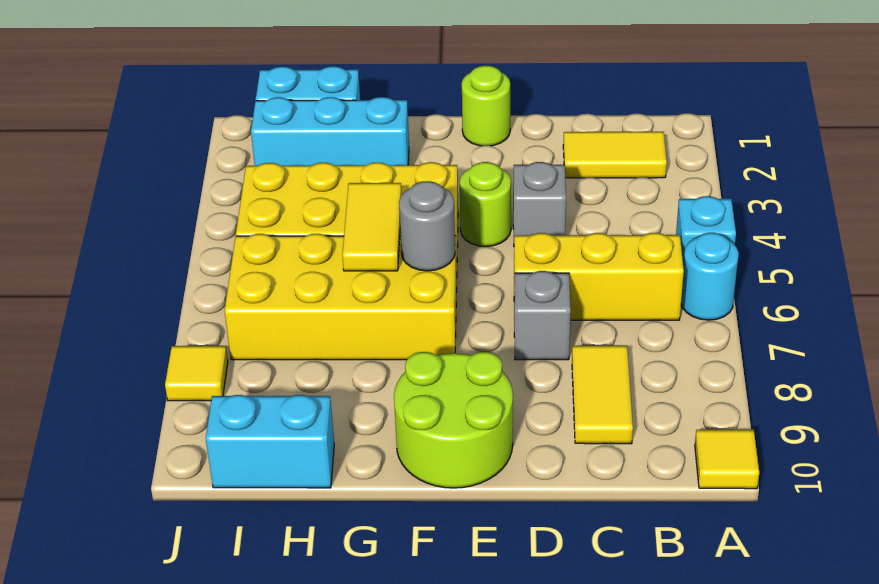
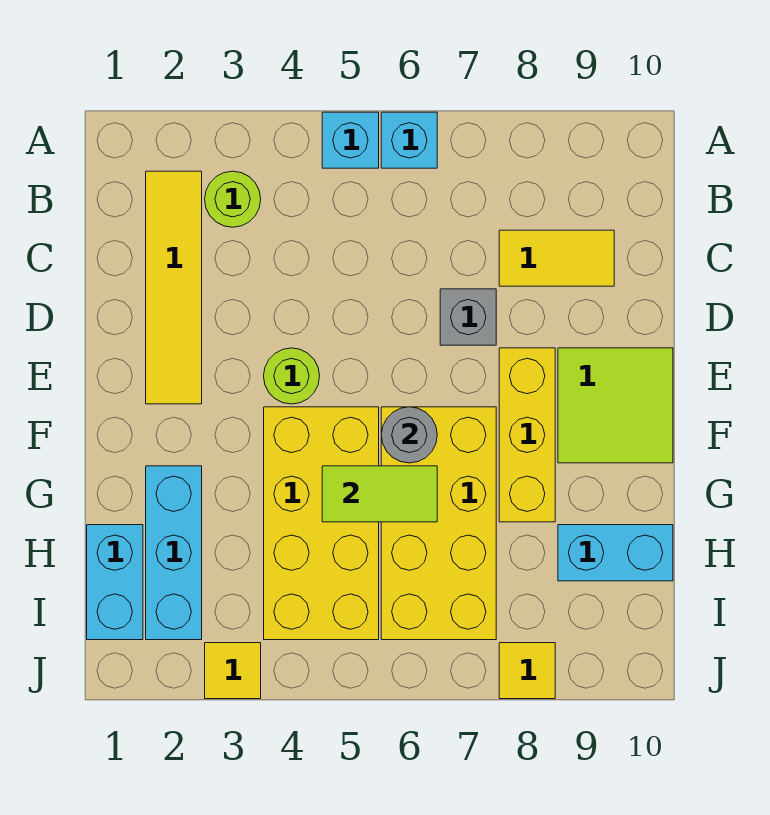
cyan 1x1 round brick [681,233,739,320] -> cyan 1x1 brick [381,112,437,168]
yellow 1x1 tile [695,430,759,489] -> yellow 1x1 tile moved to [205,643,261,699]
yellow 1x2 tile [563,132,667,178] -> yellow 1x4 tile [146,171,202,404]
yellow 1x3 brick [514,233,684,320] -> yellow 1x3 brick moved to [499,348,555,522]
grey 1x1 brick [513,162,566,236] -> none
lime 1x1 round brick [462,66,510,146] -> lime 1x1 round brick moved to [205,171,261,227]
lime 2x2 round brick [394,352,513,488] -> lime 2x2 tile [558,348,673,463]
yellow 1x2 tile [342,183,402,271] -> lime 1x2 tile [322,466,437,522]
cyan 1x2 brick [206,395,334,488] -> cyan 1x2 brick turned to [558,525,673,581]

